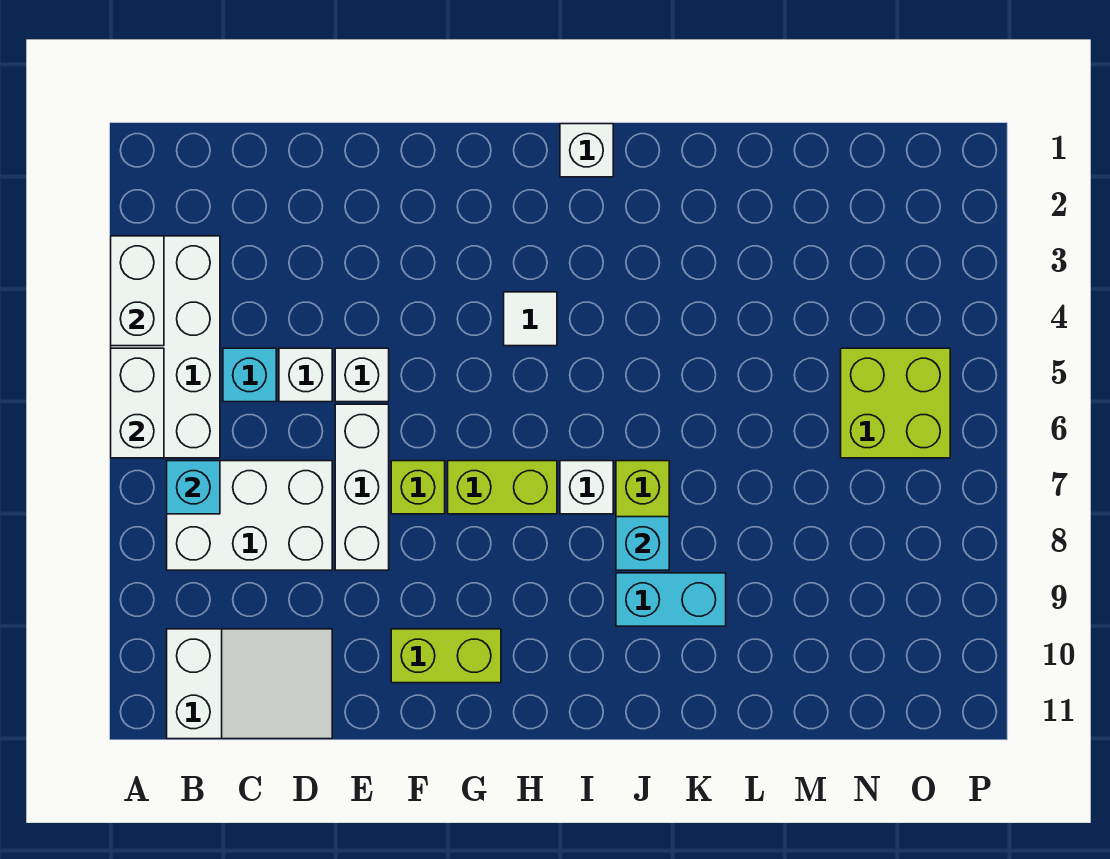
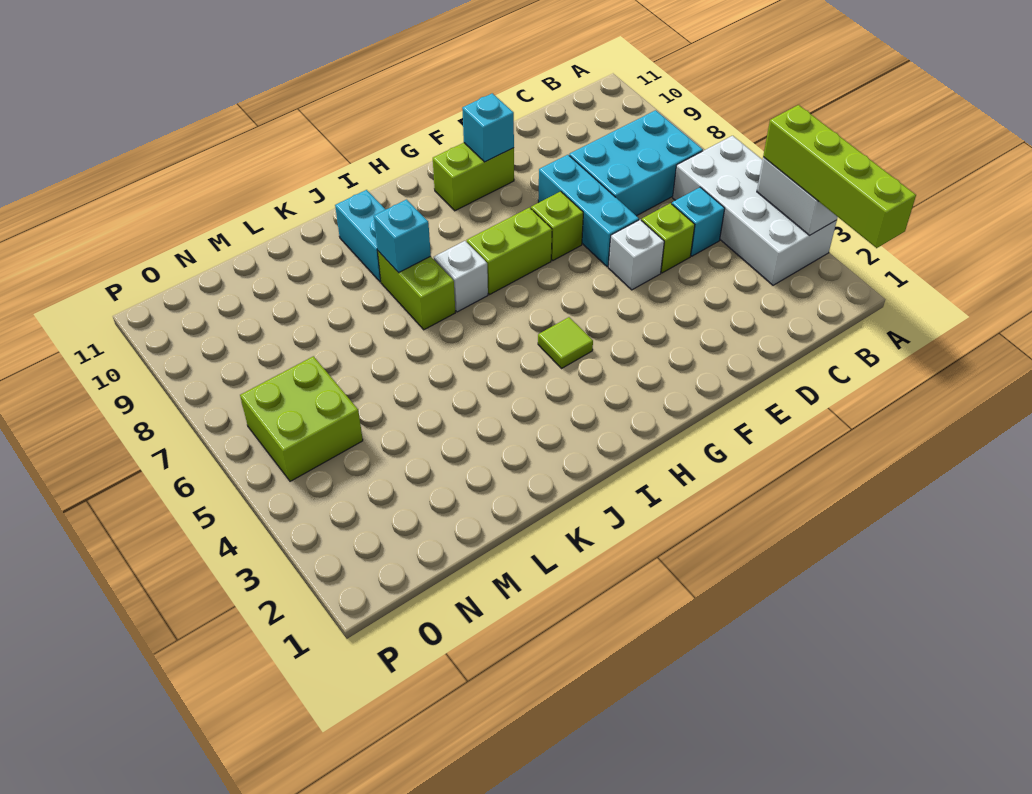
none -> lime 1x4 brick [763,105,916,248]
white 1x2 brick [111,348,164,458] -> none
white 2x3 brick [167,461,332,570] -> cyan 2x3 brick [569,110,703,216]
cyan 1x1 brick [167,461,220,514] -> cyan 1x1 brick moved to [462,93,514,162]
white 2x3 slope [167,629,332,739] -> none
white 1x1 brick [279,348,332,402] -> lime 1x1 brick [641,203,695,273]
white 1x3 brick [335,404,389,570] -> cyan 1x3 brick [538,155,639,267]
white 1x1 tile [504,292,557,346] -> lime 1x1 tile [538,317,593,368]
white 1x1 brick [560,124,613,177] -> none
cyan 1x2 brick [616,573,726,626] -> cyan 1x2 brick turned to [335,190,386,282]

